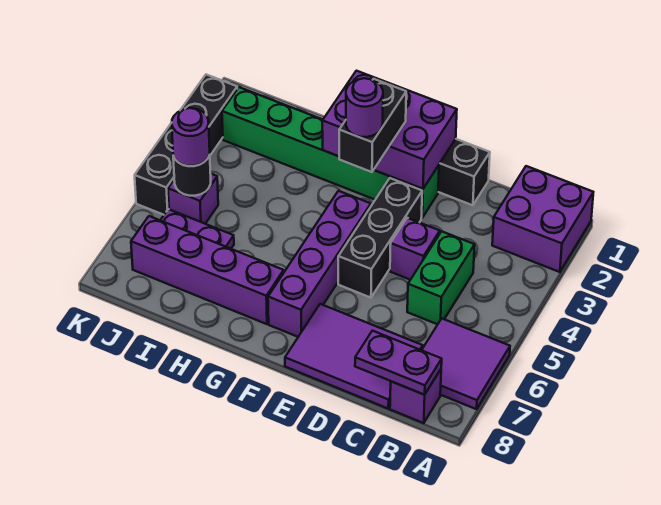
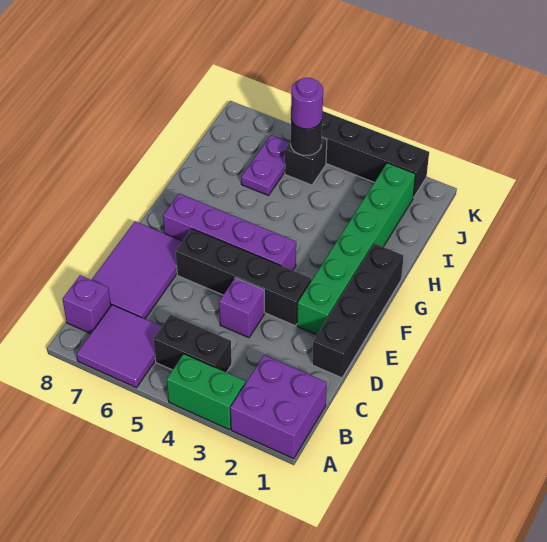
purple 1x2 plate [355,331,442,395] -> none
green 1x2 brick [407,231,475,324] -> green 1x2 brick moved to [167,354,245,430]
purple 2x3 brick [322,71,457,189] -> none
black 1x3 brick [338,178,422,298] -> black 1x4 brick [176,229,311,326]
black 1x2 brick [339,79,406,172] -> black 1x2 brick moved to [154,315,232,372]
purple 1x1 round brick [346,78,383,137] -> none
purple 1x4 brick [131,216,284,324] -> none
purple 1x1 brick [168,173,218,224] -> black 1x1 brick [285,138,327,185]

